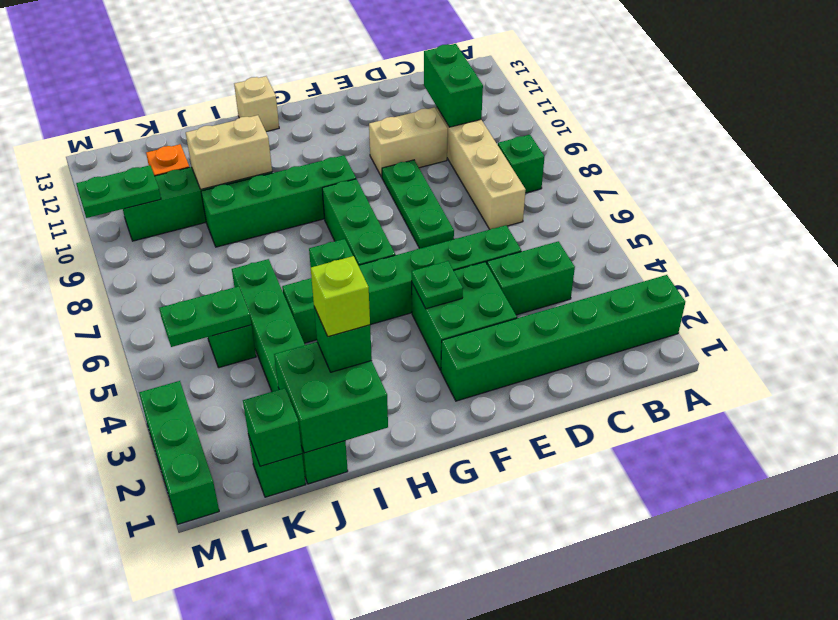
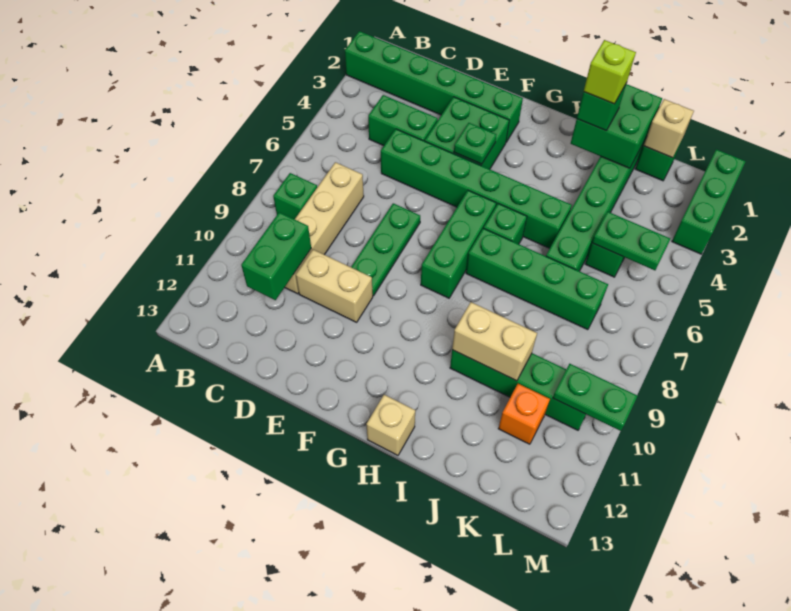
green 1x4 brick [201,155,356,247] -> green 1x4 brick moved to [466,228,608,330]
green 1x1 brick [243,388,302,466] -> tan 1x1 brick [644,99,694,158]

